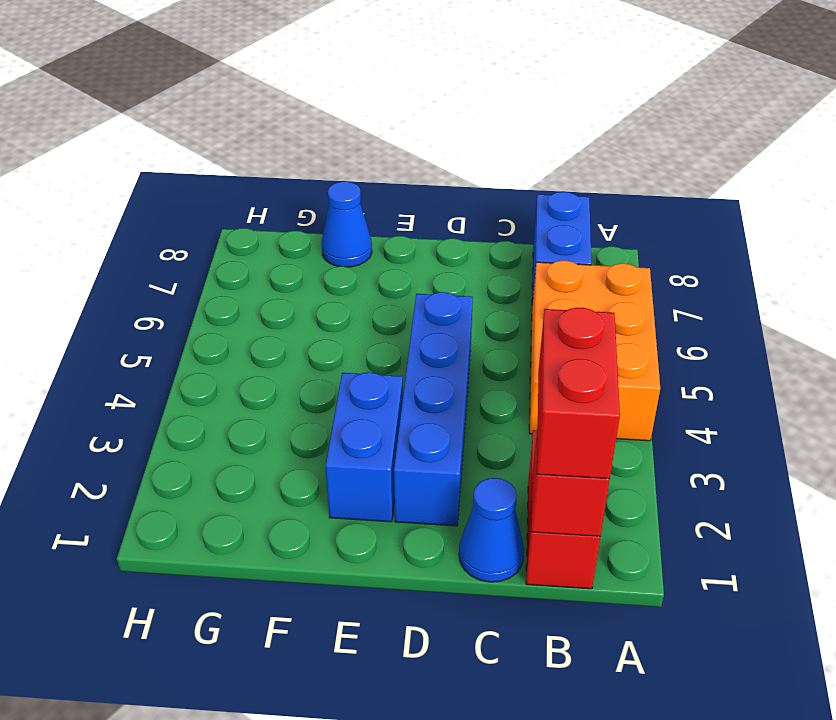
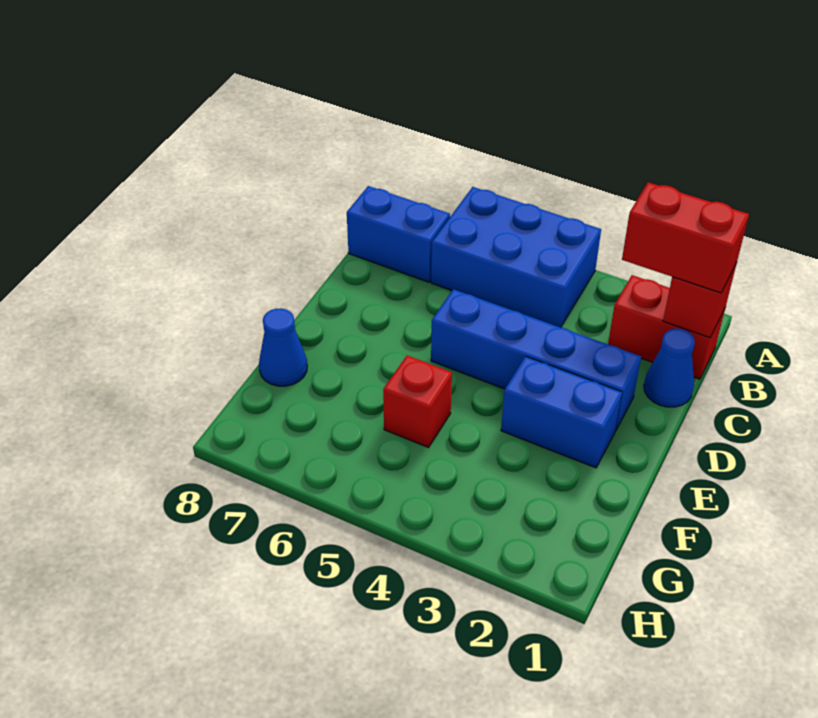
orange 2x3 brick [529,261,660,441] -> blue 2x3 brick [431,187,601,328]
none -> red 1x1 brick [383,355,452,447]

